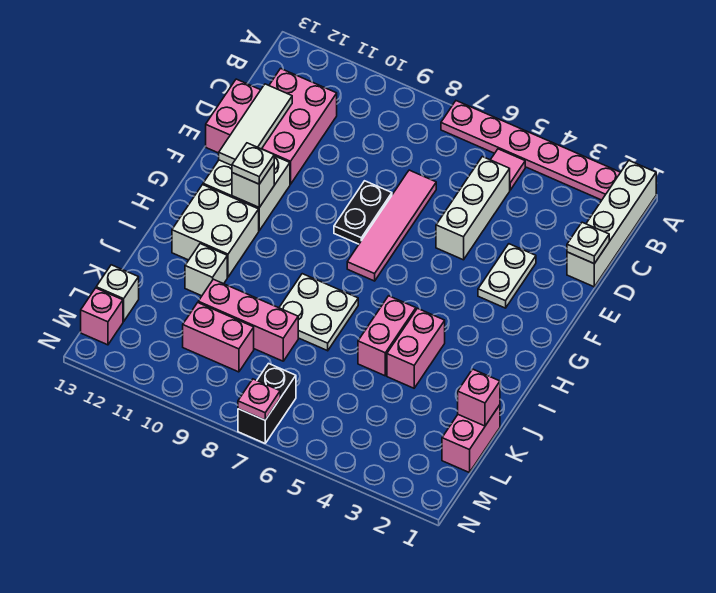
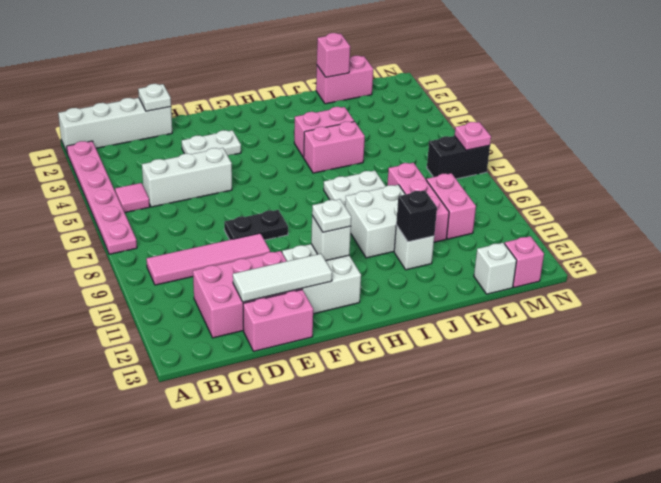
pink 1x4 tile [347,170,436,281] -> pink 1x4 tile moved to [146,233,270,285]
white 2x2 brick [172,185,259,277] -> white 2x2 brick moved to [345,185,405,258]
none -> black 1x1 brick [396,190,437,242]

